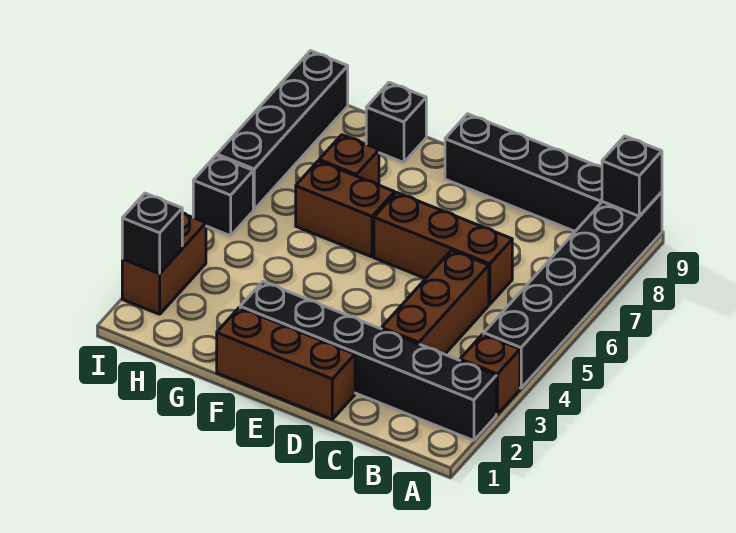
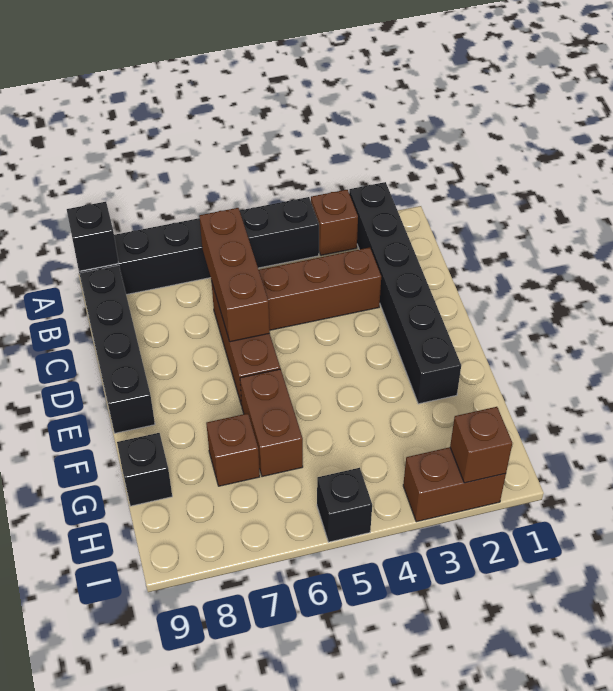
brown 1x3 brick [217,308,355,419] -> brown 1x3 brick moved to [199,208,270,342]
black 1x1 brick [122,193,182,273] -> brown 1x1 brick [450,407,512,483]
black 1x4 brick [217,51,348,209] -> none

